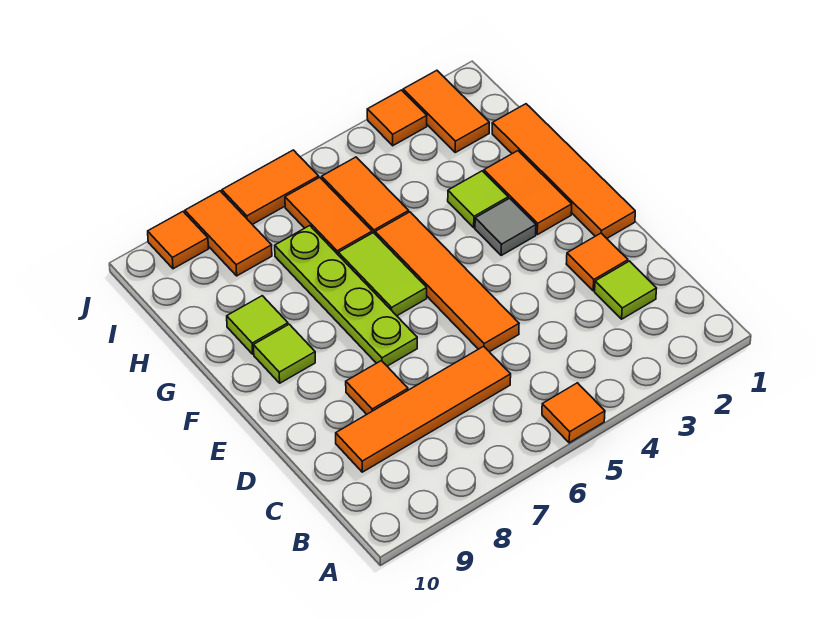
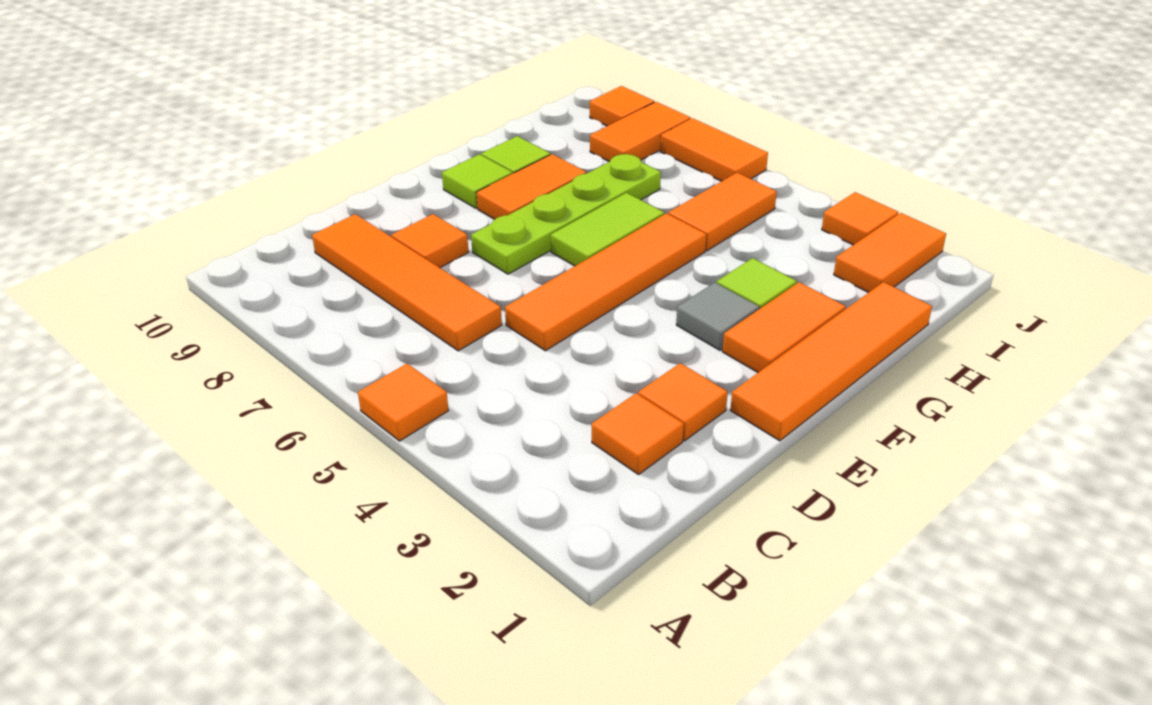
lime 1x1 tile [595,261,657,319] -> orange 1x1 tile [592,393,684,475]
orange 1x2 tile [285,177,372,254] -> orange 1x2 tile moved to [476,154,587,219]

